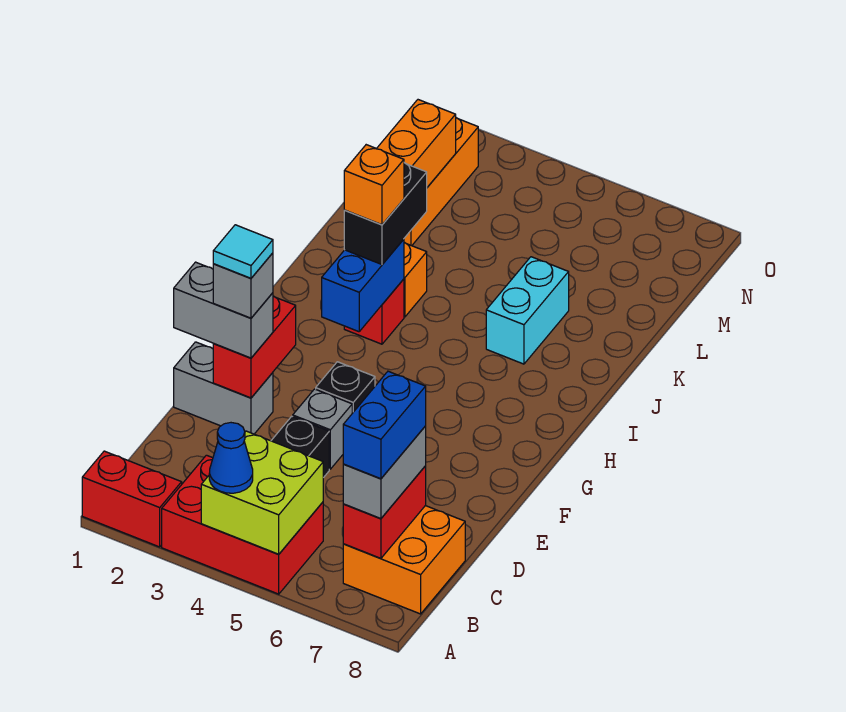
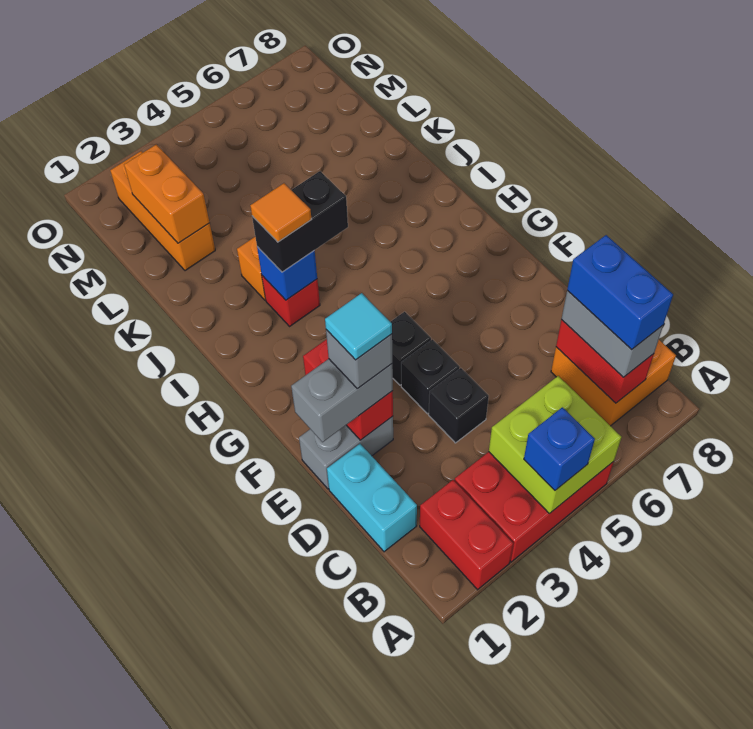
red 1x2 brick [82,451,182,547] -> red 1x2 brick turned to [420,480,513,590]
blue 1x1 cone [209,423,253,493] -> blue 1x1 brick [524,407,595,490]
grey 1x1 brick [293,389,352,469] -> black 1x1 brick [401,339,460,414]
blue 1x2 brick [322,239,404,332] -> blue 1x1 brick [257,247,317,300]
black 1x2 brick [344,163,427,264] -> black 1x2 brick turned to [252,171,348,272]
orange 1x1 brick [344,145,404,225] -> orange 1x1 tile [250,183,312,242]
cyan 1x2 brick [486,257,569,364] -> cyan 1x2 brick moved to [327,444,417,552]

